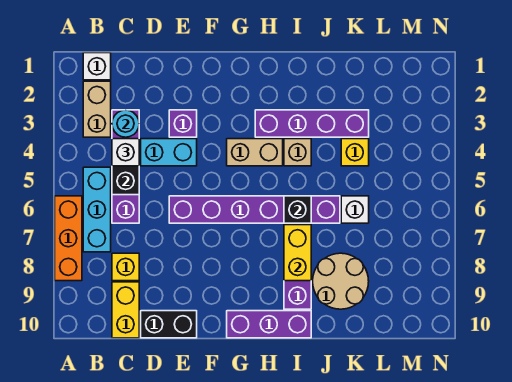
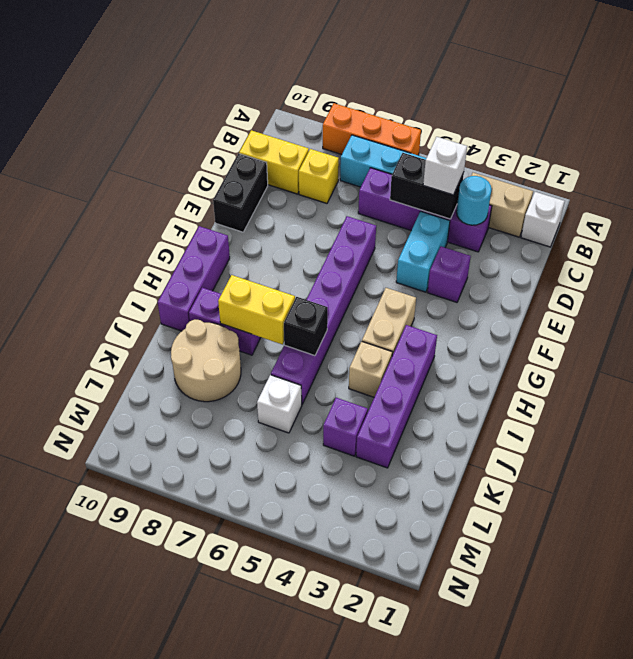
yellow 1x1 brick [341,139,369,166] -> purple 1x1 brick [323,398,368,456]

